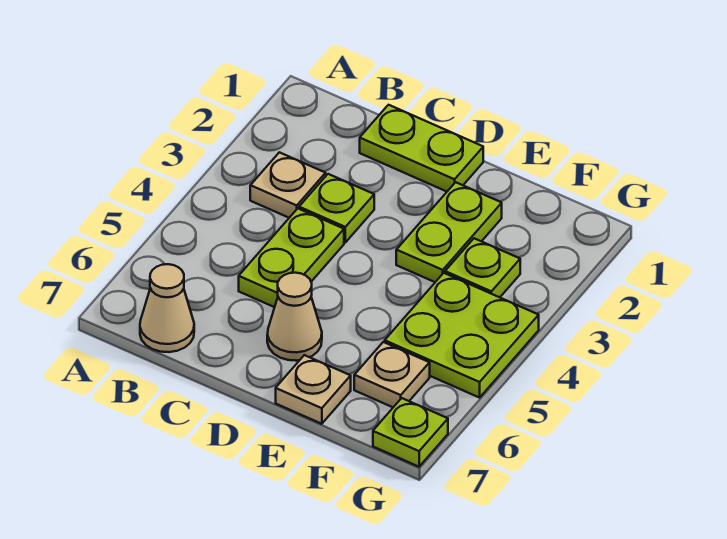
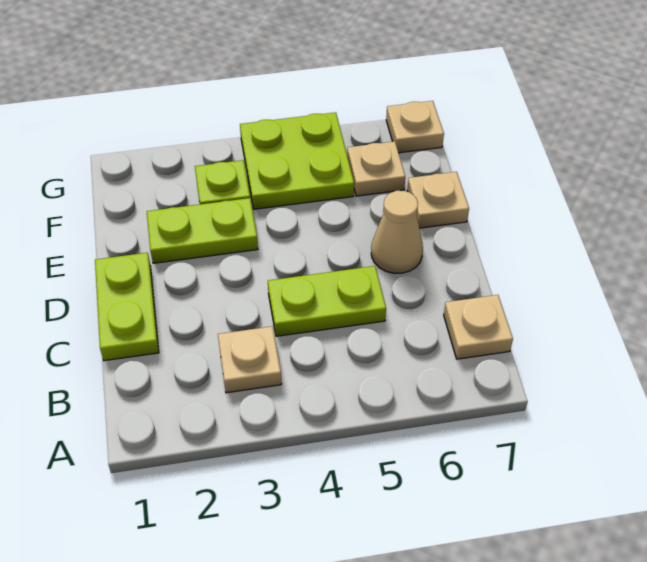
tan 1x1 cone [140,264,194,352] -> tan 1x1 plate [444,295,513,359]
lime 1x1 plate [299,174,374,242] -> none
lime 1x1 plate [373,398,448,467] -> tan 1x1 plate [386,101,444,153]

